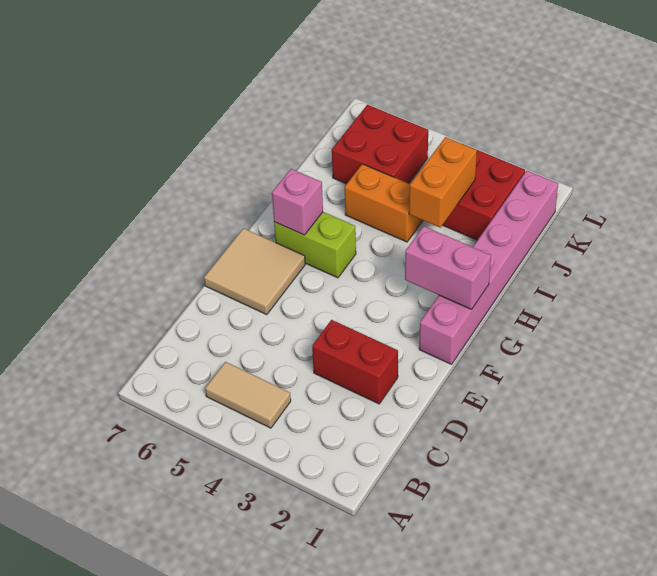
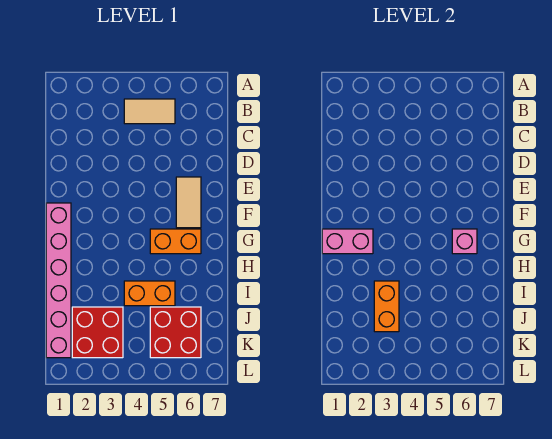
red 1x2 brick [312,320,398,404] -> none
tan 2x2 tile [204,228,305,315] -> tan 1x2 tile [176,177,201,228]
lime 1x2 brick [274,212,356,278] -> orange 1x2 brick [150,229,201,254]

